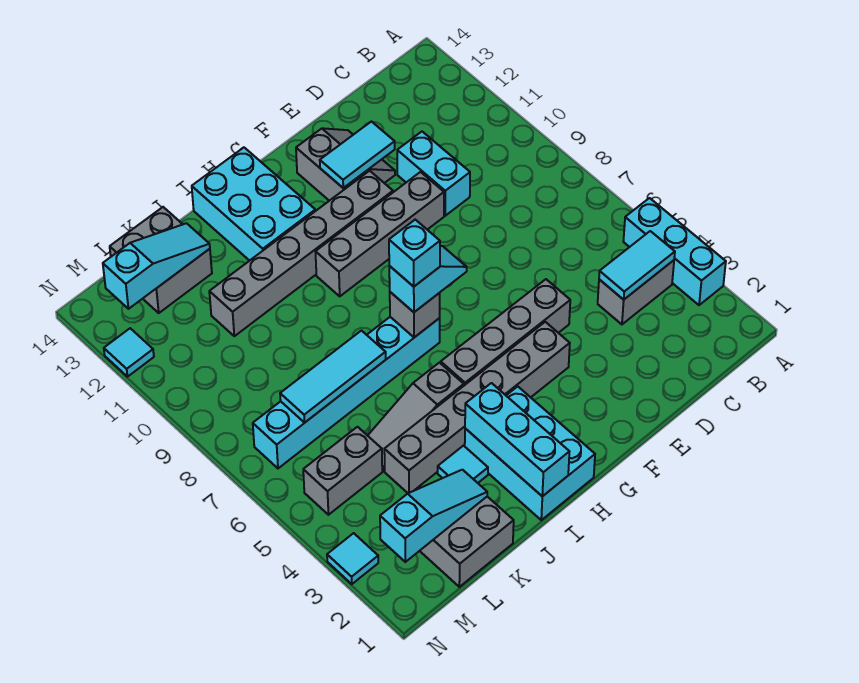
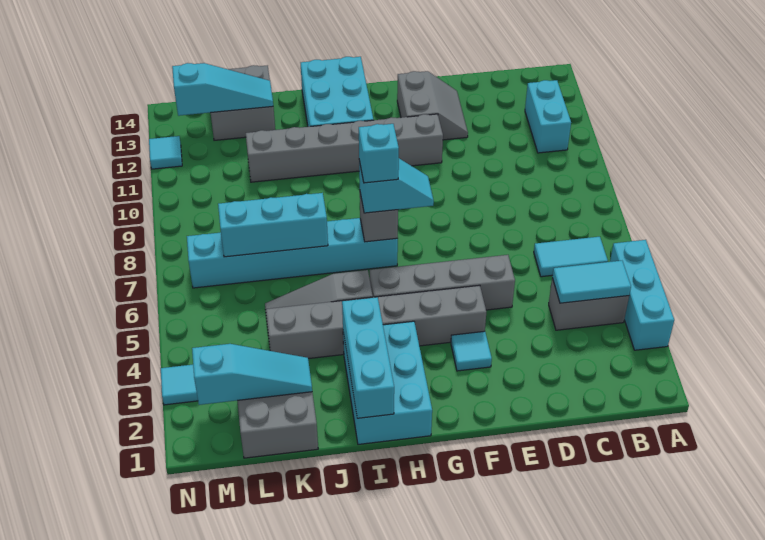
cyan 1x2 brick [397,132,470,216] -> cyan 1x2 brick moved to [525,80,571,153]
grey 1x4 brick [316,172,444,296] -> none
cyan 1x2 tile [320,122,395,188] -> cyan 1x2 tile moved to [534,237,608,277]
cyan 1x1 tile [438,446,488,483] -> cyan 1x1 tile moved to [451,331,492,371]
cyan 1x3 tile [280,331,386,423] -> cyan 1x3 brick [218,193,328,257]
grey 1x2 brick [303,427,382,515] -> none

